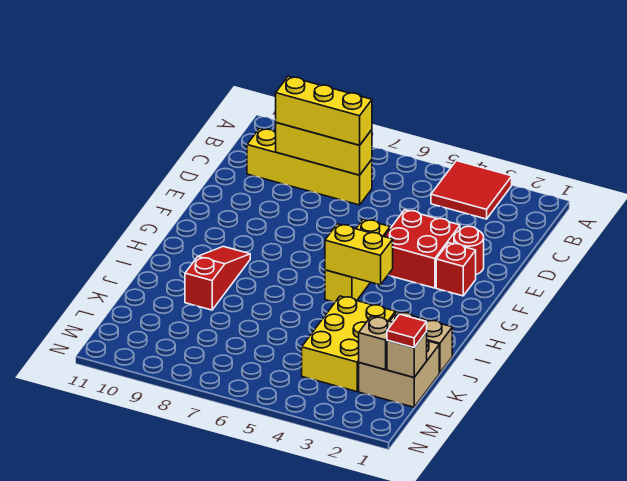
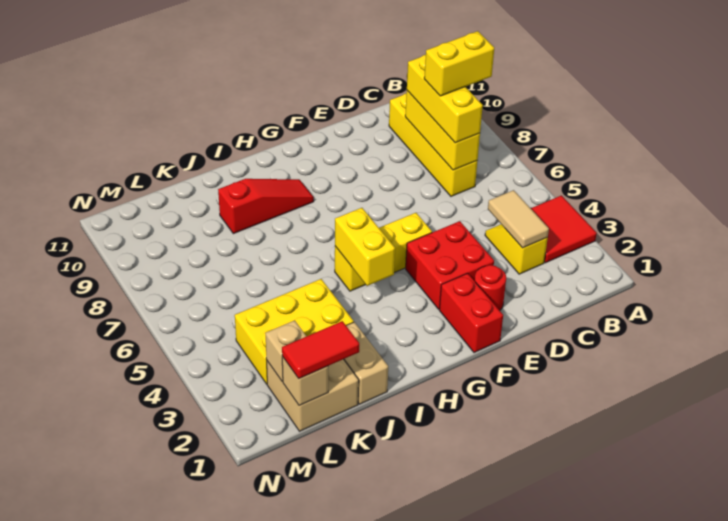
none -> yellow 1x2 brick [424,31,494,96]
none -> yellow 1x2 slope [485,225,548,274]
none -> tan 1x2 tile [488,190,549,248]
red 1x1 brick [436,243,476,296] -> red 1x2 brick [439,273,503,353]
red 1x1 tile [387,314,427,348] -> red 1x2 tile [282,321,359,379]

